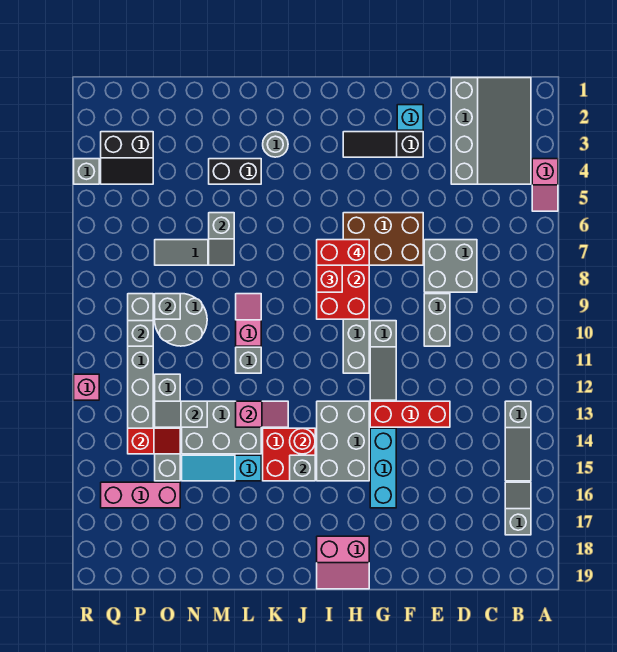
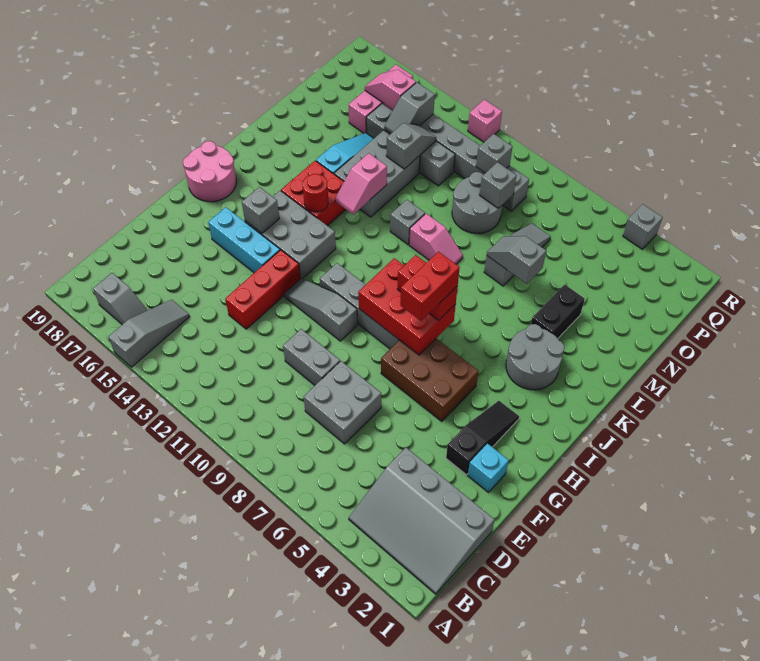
pink 1x2 slope [532,159,558,211] -> pink 1x2 slope moved to [365,70,416,109]
grey 1x3 slope [505,401,531,481] -> grey 1x3 slope turned to [108,300,190,367]
brown 2x3 brick [343,213,423,265] -> brown 2x3 brick turned to [381,339,478,421]
pink 2x2 slope [317,536,369,589] -> pink 2x2 round brick [183,141,236,202]
grey 1x1 brick [290,455,315,481] -> grey 1x1 brick moved to [242,187,279,233]
grey 1x1 round brick [263,132,288,157] -> grey 2x2 round brick [506,324,564,390]
red 1x2 slope [128,428,180,454] -> grey 1x2 slope [385,82,435,134]
black 2x2 slope [101,132,153,184] -> none

